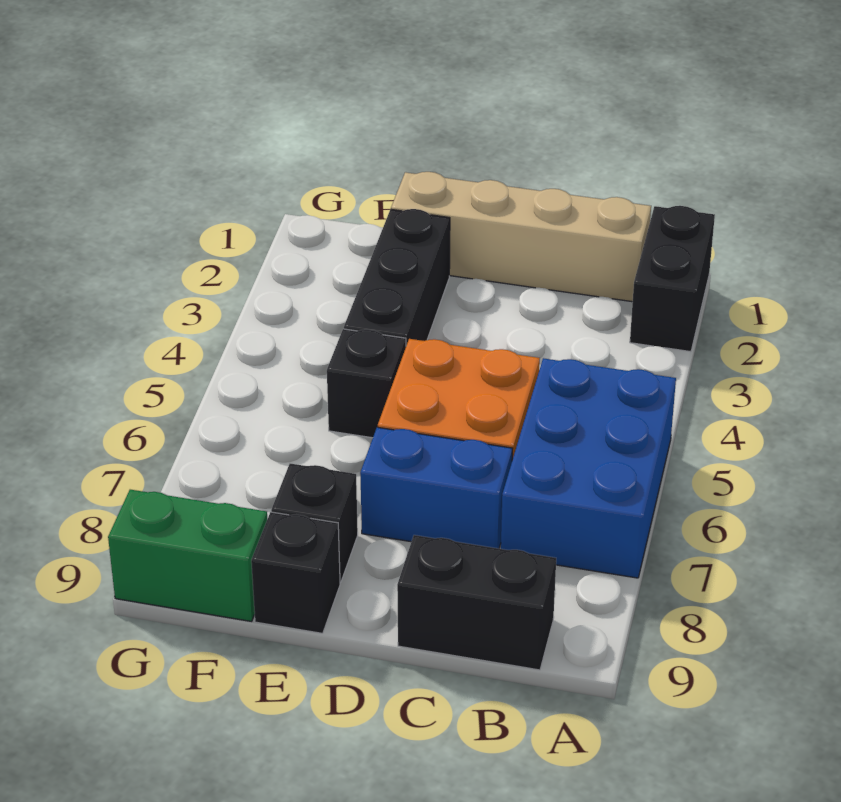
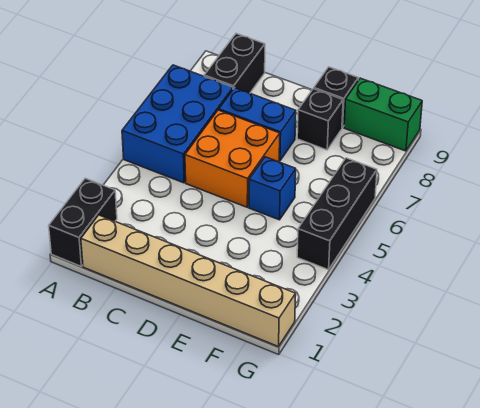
tan 1x4 brick [391,172,651,302] -> tan 1x6 brick [81,215,296,347]
black 1x2 brick [397,535,556,670] -> black 1x2 brick turned to [204,33,265,93]
black 1x3 brick [344,209,450,346] -> black 1x3 brick moved to [297,158,377,270]
black 1x1 brick [327,329,406,438] -> blue 1x1 brick [249,157,296,220]

